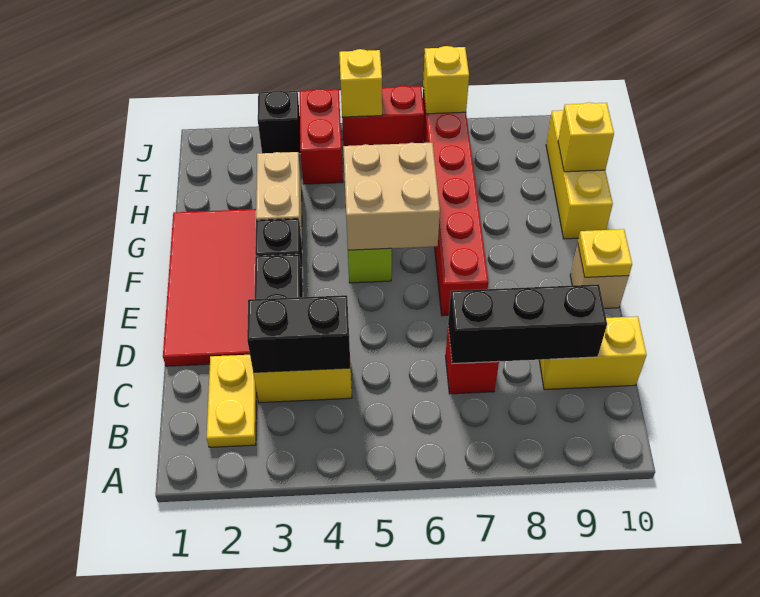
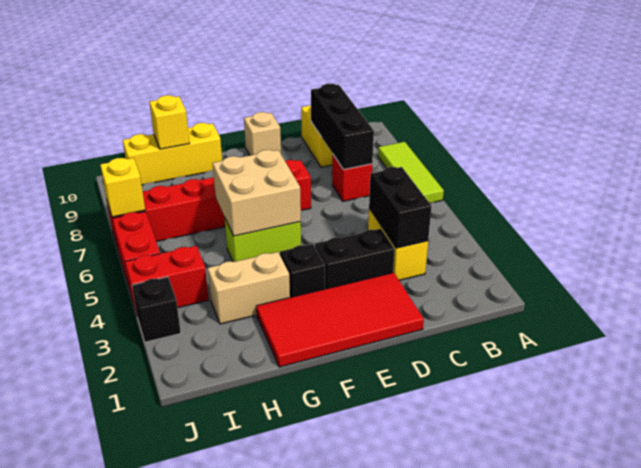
none -> lime 1x3 tile [378,142,444,203]
yellow 1x2 plate [207,355,257,447] -> none
yellow 1x1 plate [578,229,632,277] -> none
yellow 1x1 brick [339,49,382,117] -> none

